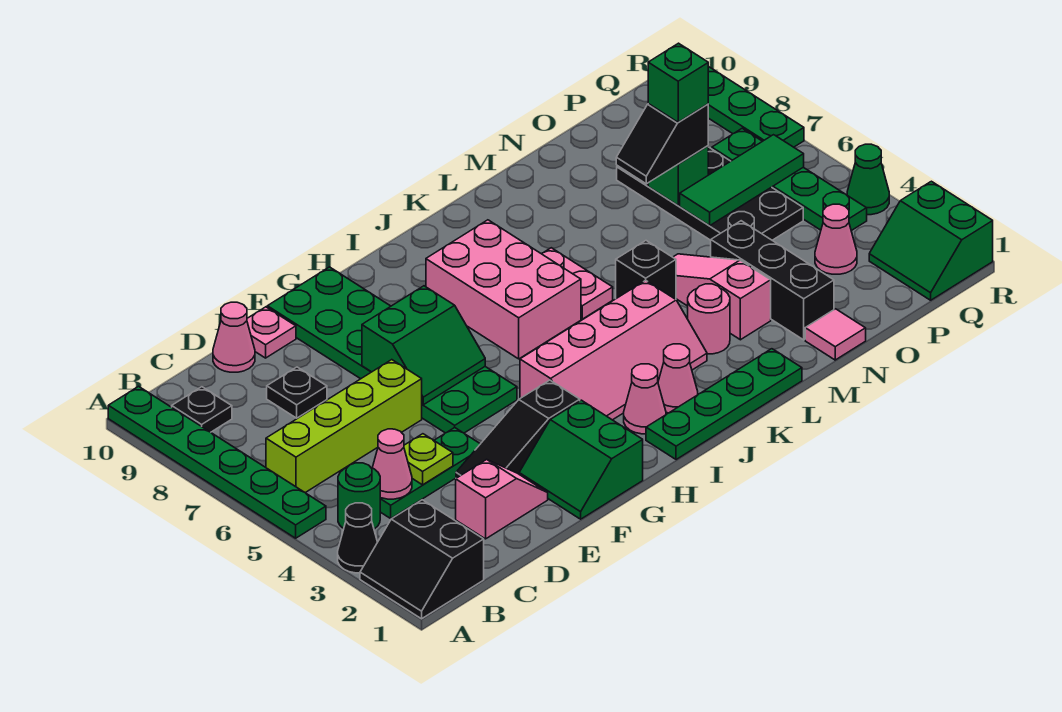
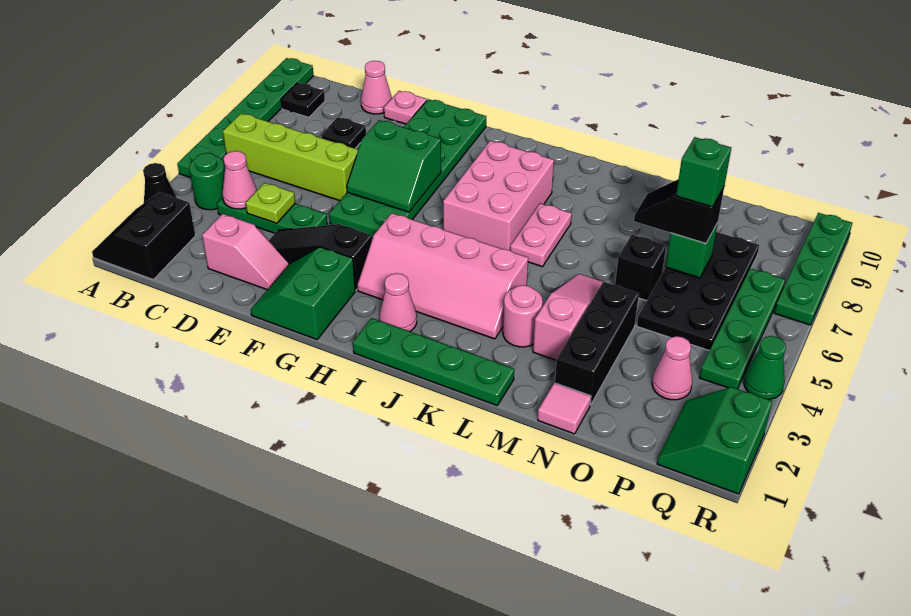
pink 1x1 cone [658,344,698,413] -> none
black 1x1 brick [616,241,676,299] -> black 1x1 brick moved to [615,235,666,301]
green 1x3 tile [680,135,804,226] -> none

